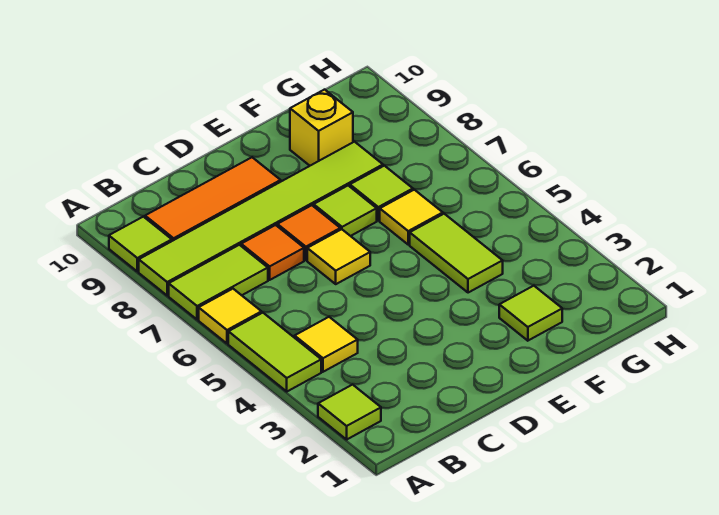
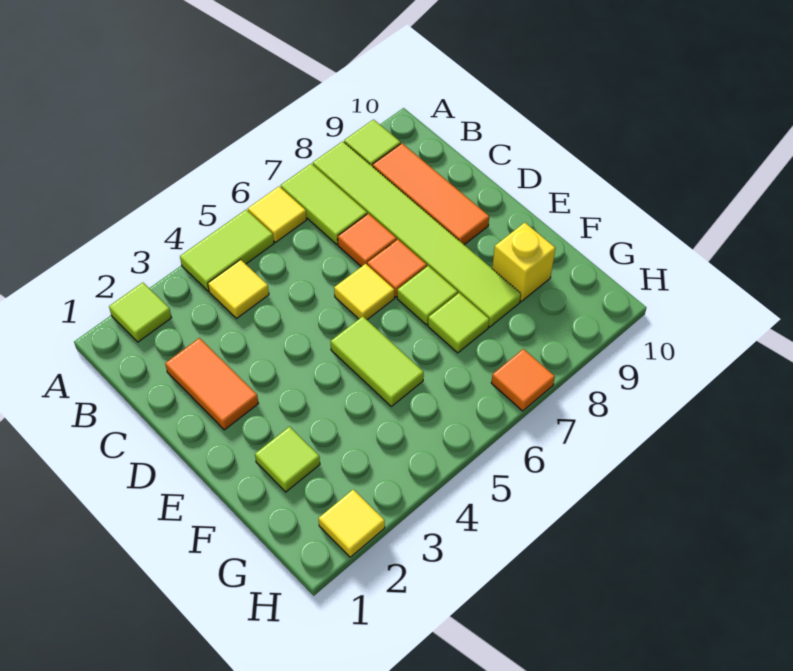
none -> orange 1x2 tile [165,338,258,430]
lime 1x2 tile [410,214,503,293] -> lime 1x2 tile turned to [331,316,424,406]
yellow 1x1 tile [380,190,443,245] -> yellow 1x1 tile moved to [319,490,385,557]
none -> orange 1x1 tile [491,349,555,411]

